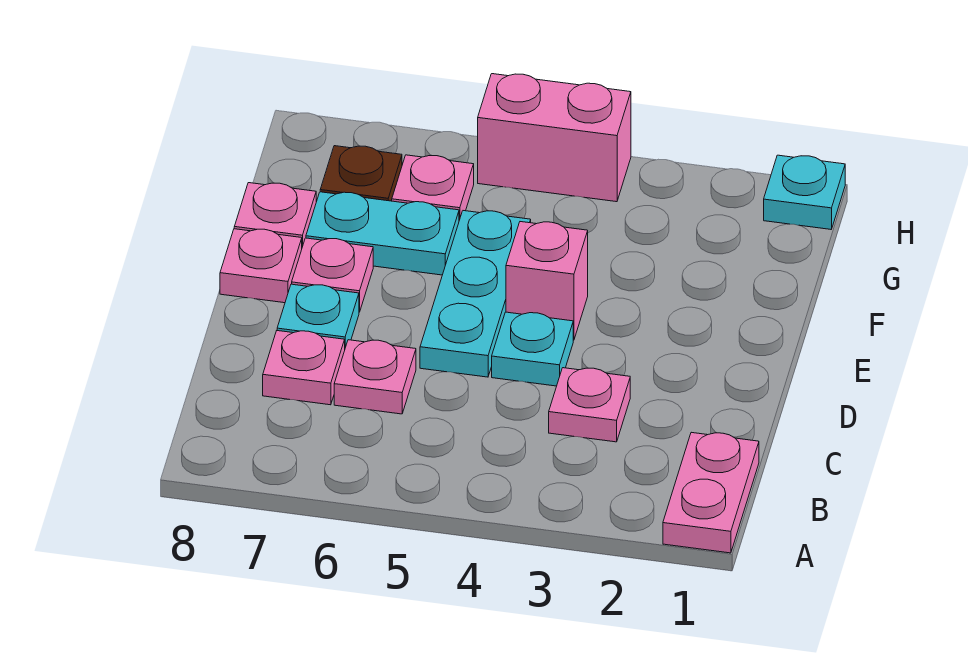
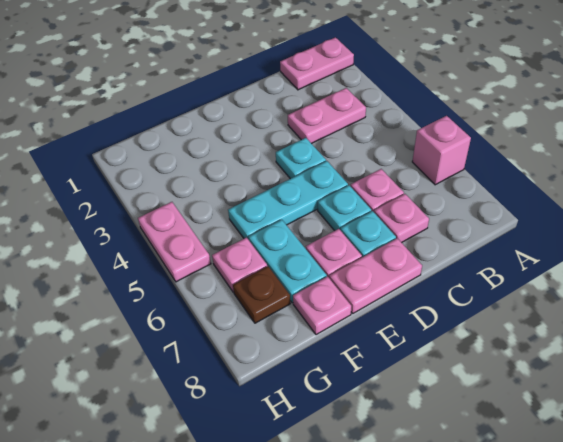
pink 1x1 plate [549,368,630,442] -> pink 1x2 plate [288,88,366,144]
pink 1x1 brick [506,222,588,340] -> pink 1x1 brick moved to [412,116,471,185]
pink 1x1 plate [220,229,302,303] -> pink 1x2 plate [329,238,422,313]
cyan 1x1 plate [764,155,845,229] -> cyan 1x1 plate moved to [318,185,371,231]
pink 1x2 brick [478,74,631,202] -> pink 1x2 plate [138,202,211,282]

